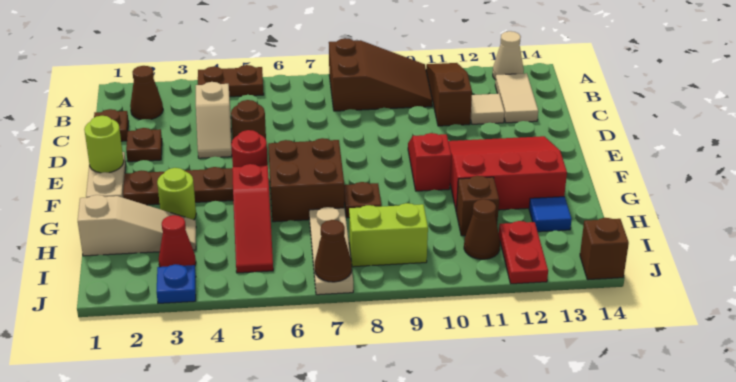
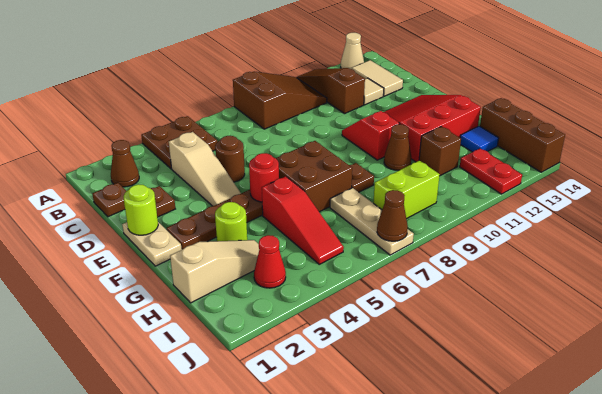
brown 1x2 plate [198,65,264,97] -> brown 2x2 plate [141,116,217,169]
tan 1x2 slope [196,82,232,158] -> tan 1x3 slope [169,132,241,206]
brown 1x1 cone [464,199,500,259] -> brown 1x1 cone moved to [384,124,411,170]
blue 1x1 plate [157,264,196,303] -> none
brown 1x1 brick [580,218,629,280] -> brown 1x3 brick [480,98,565,172]

